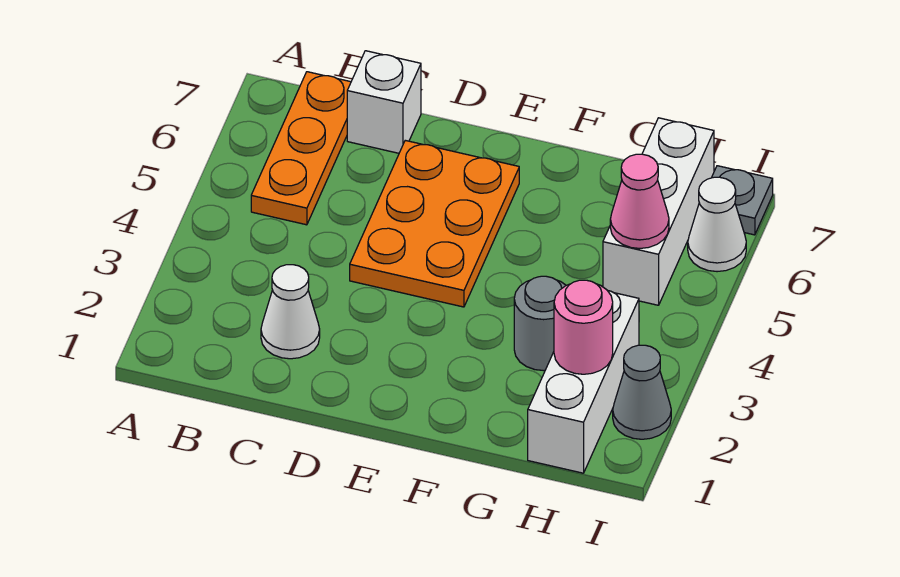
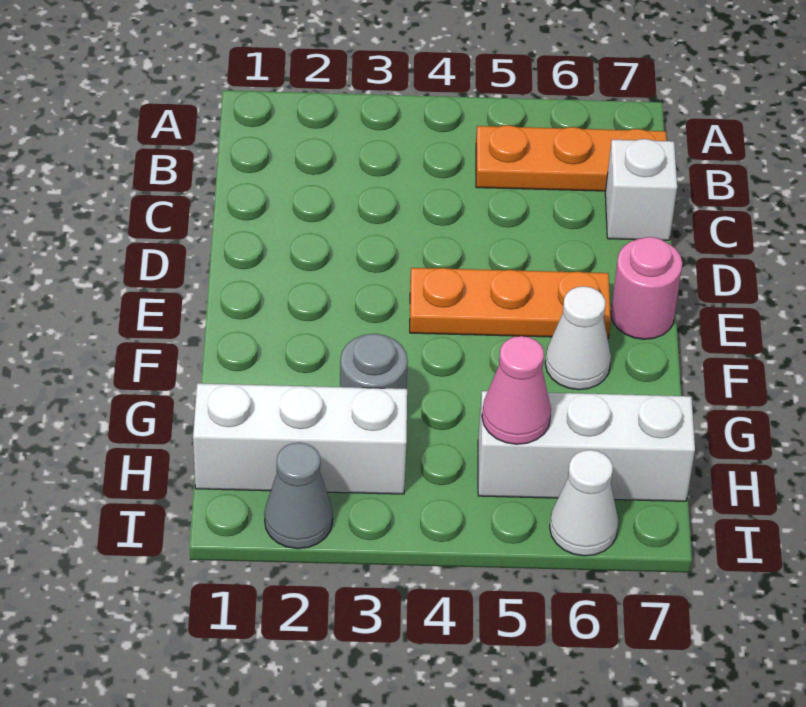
white 1x1 cone [261,265,320,359] -> white 1x1 cone moved to [545,286,611,390]
orange 2x3 plate [350,140,519,307] -> orange 1x3 plate [410,268,611,338]
pink 1x1 round brick [554,280,613,374] -> pink 1x1 round brick moved to [611,237,682,339]
grey 1x1 plate [712,166,773,235] -> none

